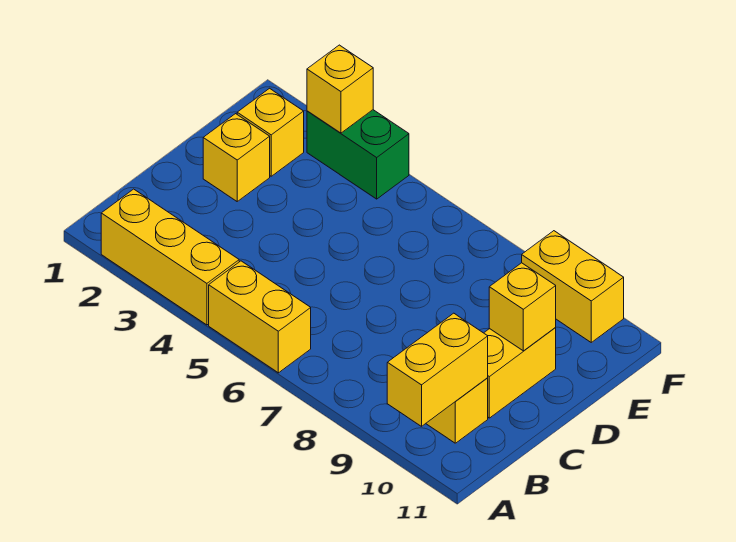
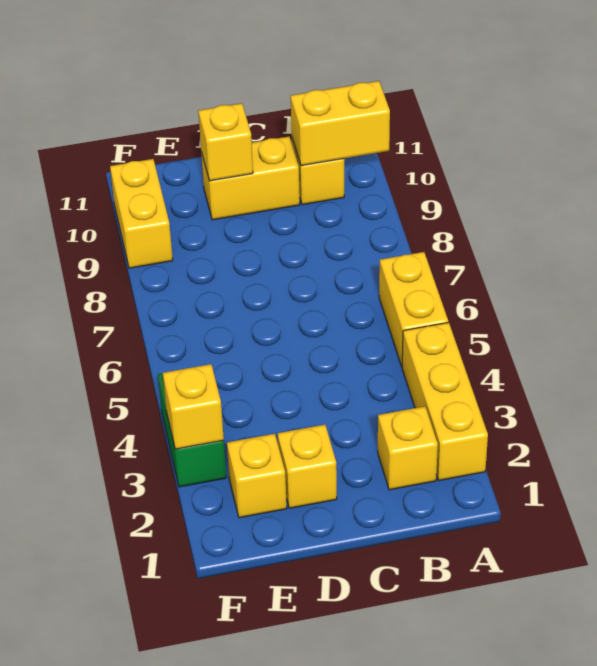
none -> yellow 1x1 brick [378,406,438,490]

